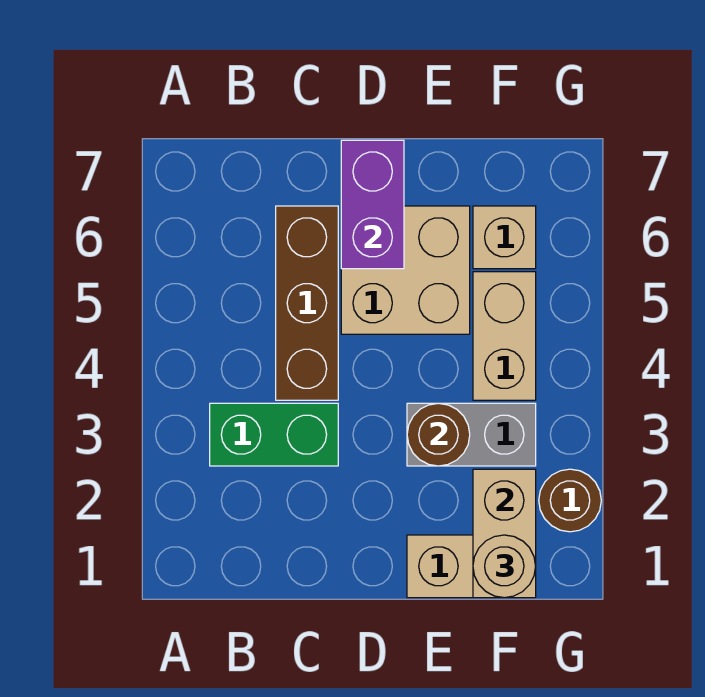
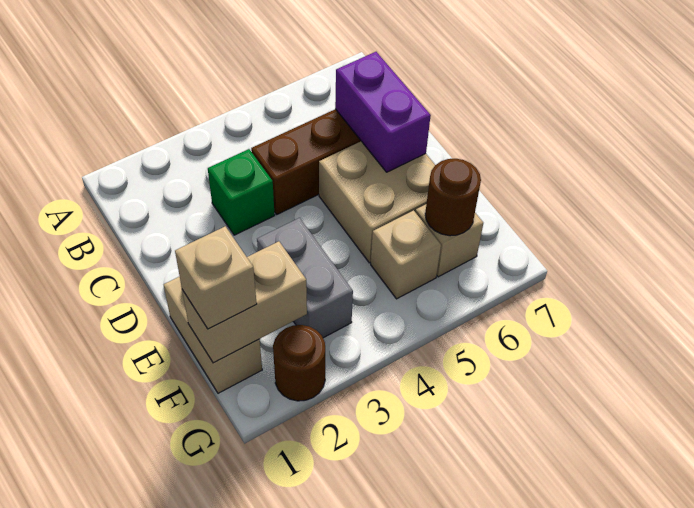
green 1x2 brick [210,403,338,466] -> green 1x1 brick [208,149,275,235]
purple 1x2 brick [341,140,404,269] -> purple 1x2 brick turned to [335,52,431,172]
brown 1x1 round brick [407,403,470,466] -> brown 1x1 round brick moved to [425,159,481,236]
tan 1x1 round brick [473,535,536,598] -> tan 1x1 brick [175,226,257,329]
tan 1x2 brick [473,272,536,400] -> tan 1x1 brick [371,210,441,299]

